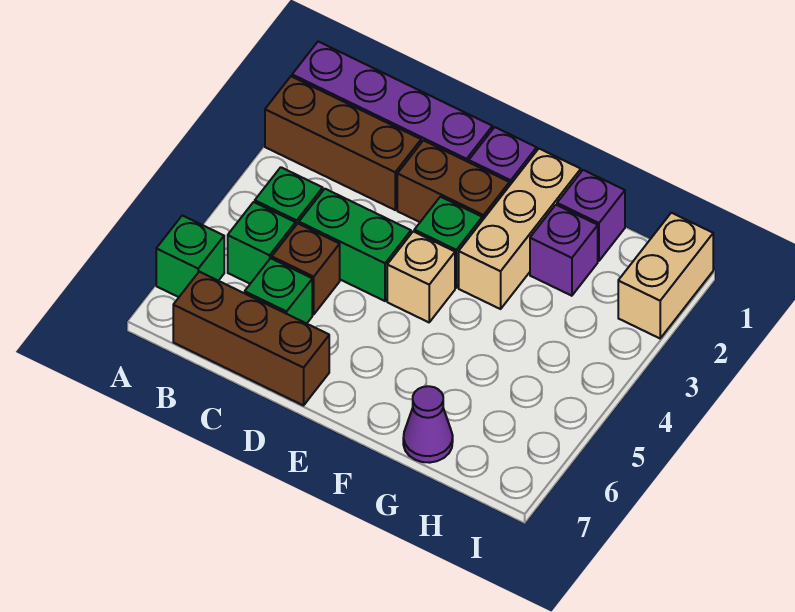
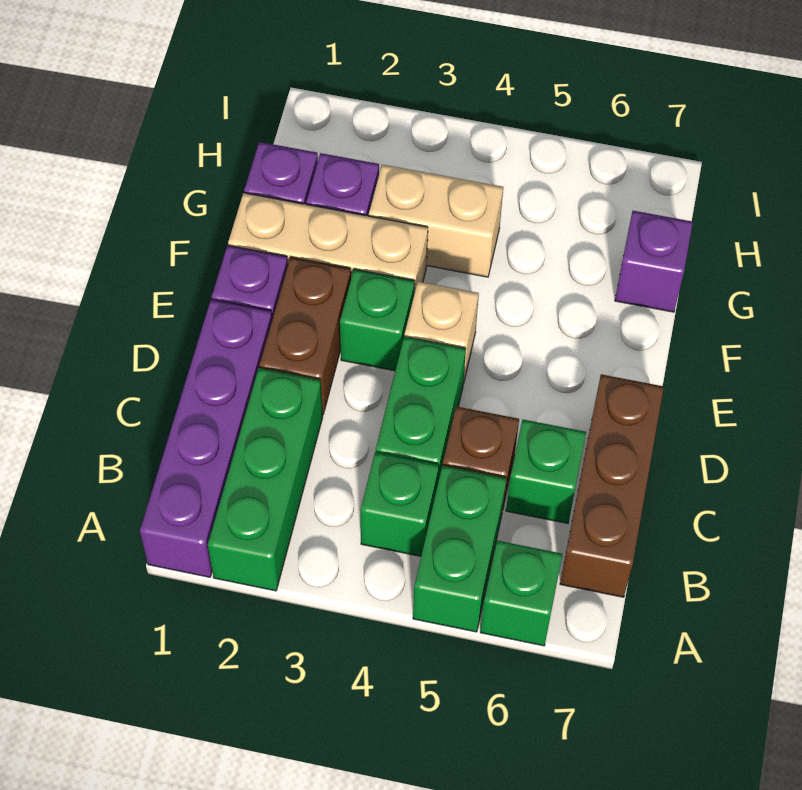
brown 1x3 brick [265,76,421,210] -> green 1x3 brick [208,368,323,591]
green 1x1 brick [228,202,296,284] -> green 1x2 brick [413,466,506,632]
purple 1x1 cone [403,386,453,463] -> purple 1x1 brick [615,211,693,312]
tan 1x2 brick [618,213,713,338] -> tan 1x2 brick moved to [369,165,503,277]

